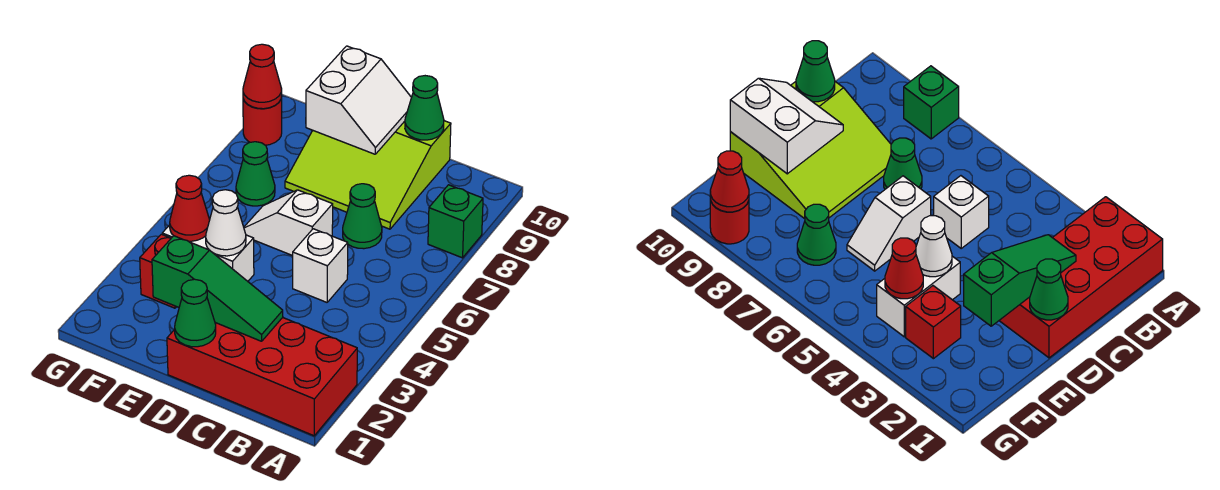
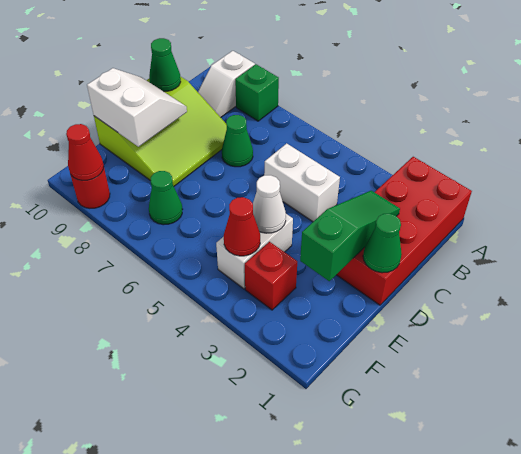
white 1x1 brick [293,229,348,302] -> white 1x2 brick [264,143,340,222]
white 1x2 slope [244,190,333,256] -> white 1x2 slope moved to [198,51,255,117]

